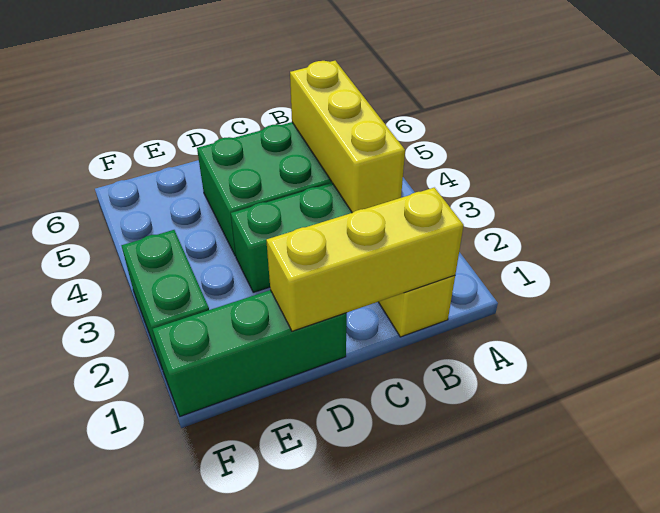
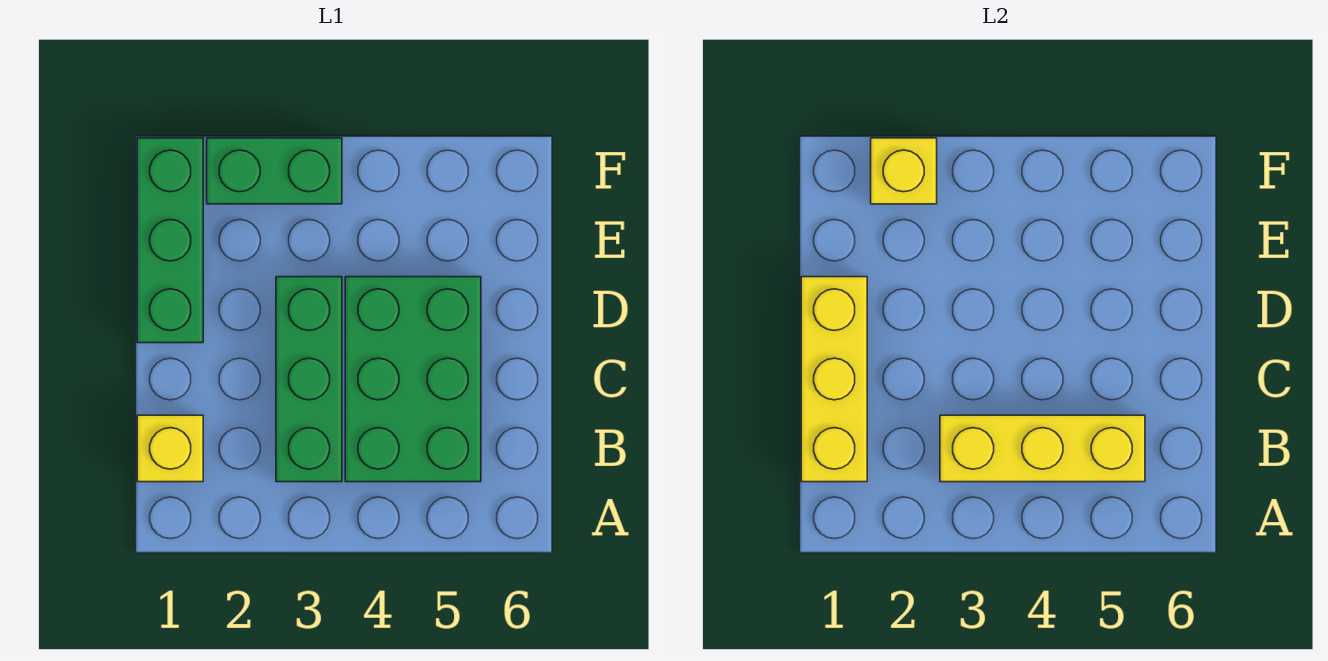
none -> yellow 1x1 brick [871,138,937,204]

